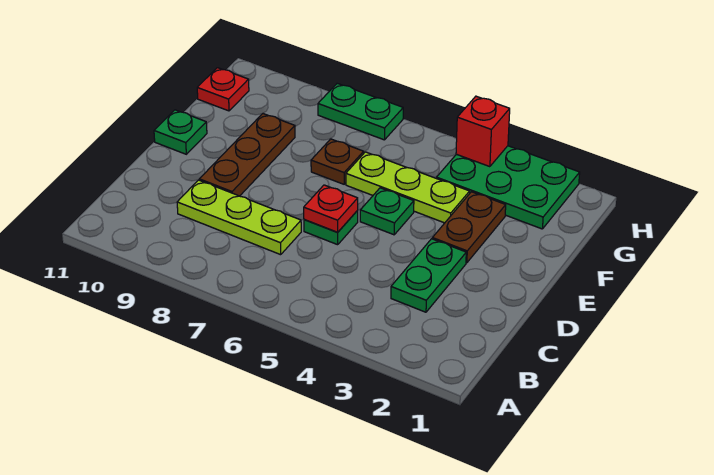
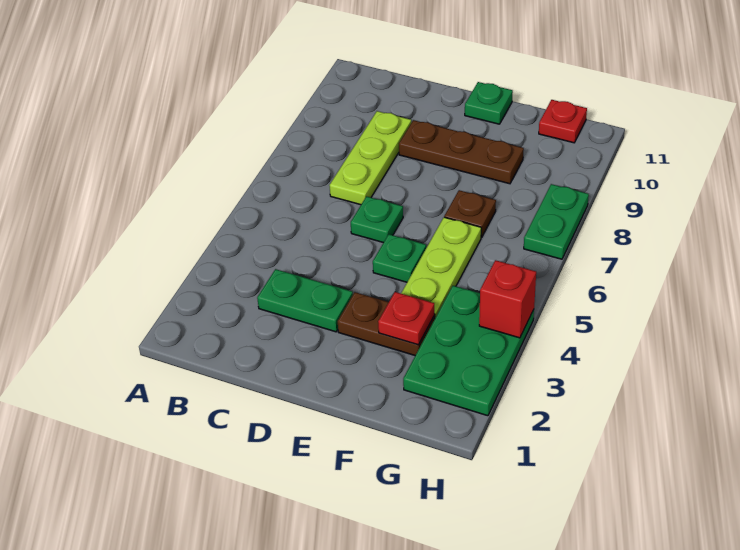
red 1x1 plate [304,185,358,232] -> red 1x1 plate moved to [378,292,435,345]

